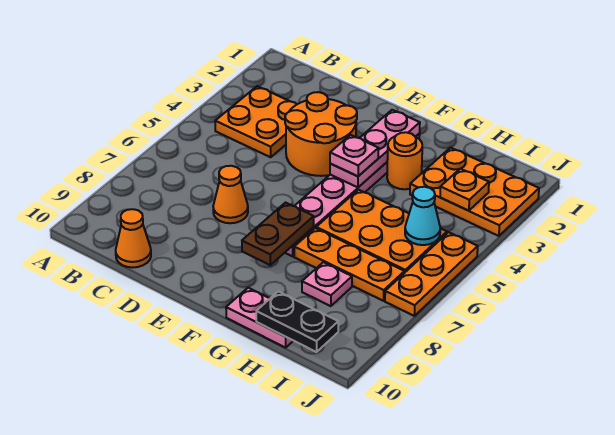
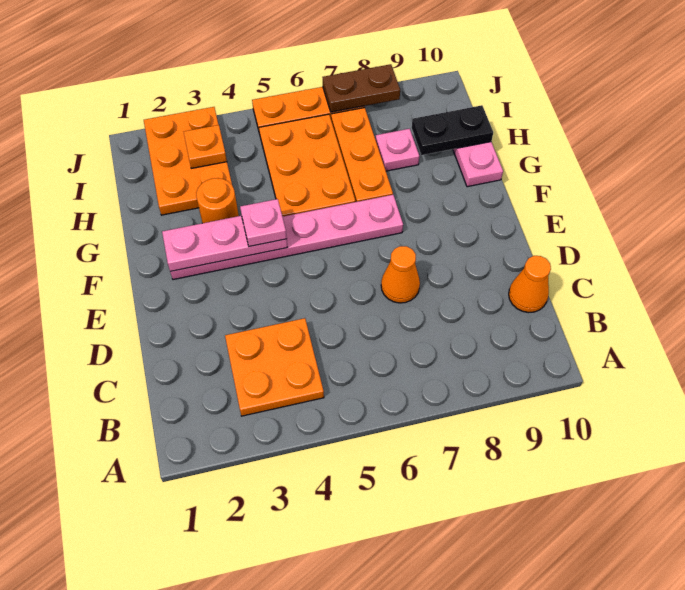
orange 2x2 round brick [285,92,357,176] -> none
brown 1x2 plate [242,203,314,265] -> brown 1x2 plate moved to [323,64,400,112]
black 1x2 plate [256,291,338,352] -> black 1x2 plate turned to [412,105,493,155]
cyan 1x1 cone [405,187,440,245] -> none

